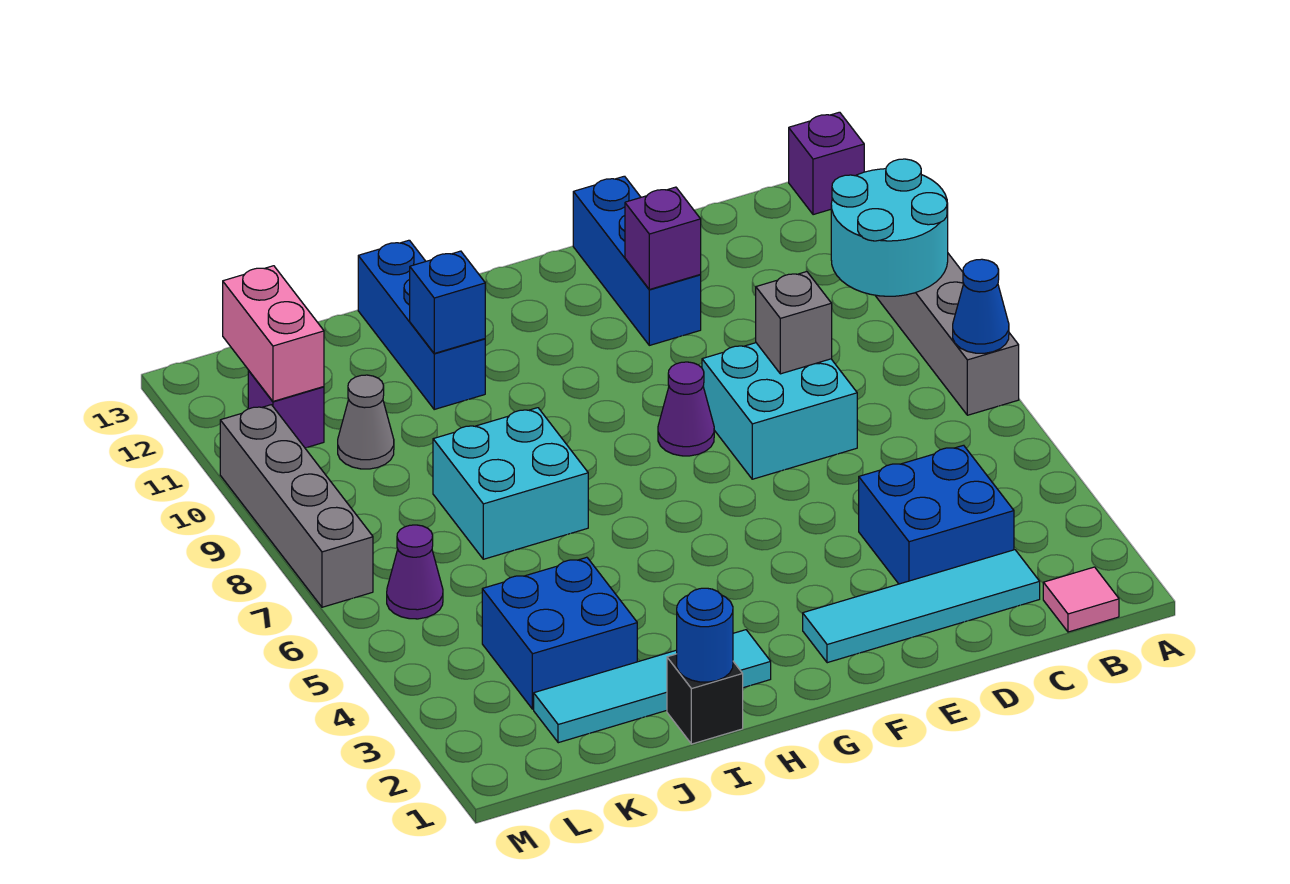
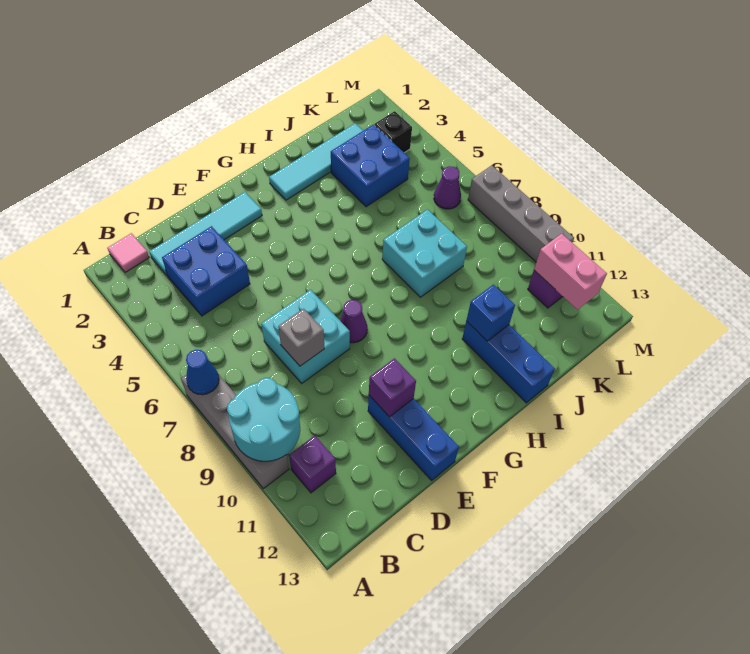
purple 1x1 brick [789,112,864,215] -> purple 1x1 brick moved to [289,436,336,493]
black 1x1 brick [667,654,743,744] -> black 1x1 brick moved to [374,111,412,153]
blue 1x1 round brick [677,588,733,682] -> none
grey 1x1 cone [338,375,394,469] -> none

